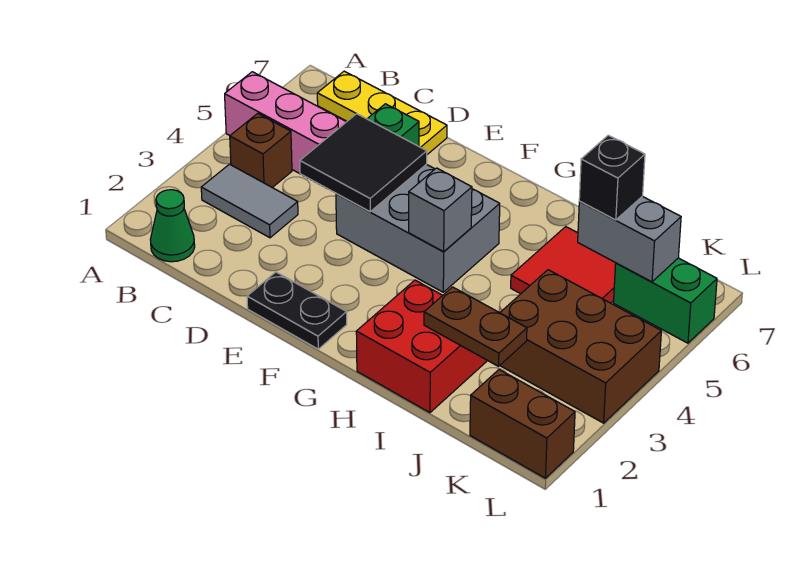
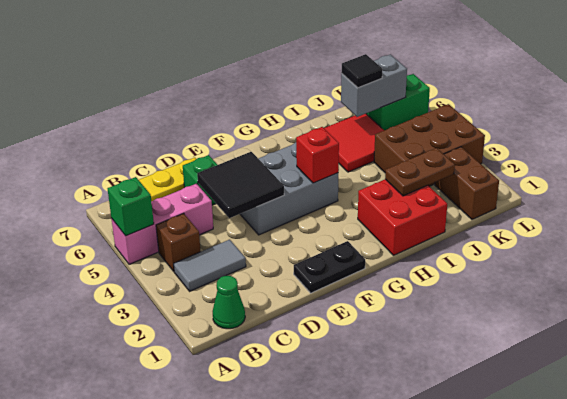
none -> green 1x1 brick [108,177,154,236]
grey 1x1 brick [409,168,472,252] -> red 1x1 brick [296,127,339,183]
black 1x1 brick [579,135,645,220] -> black 1x1 tile [341,54,382,88]
brown 1x2 brick [470,370,575,478] -> brown 1x2 brick turned to [435,147,499,219]

